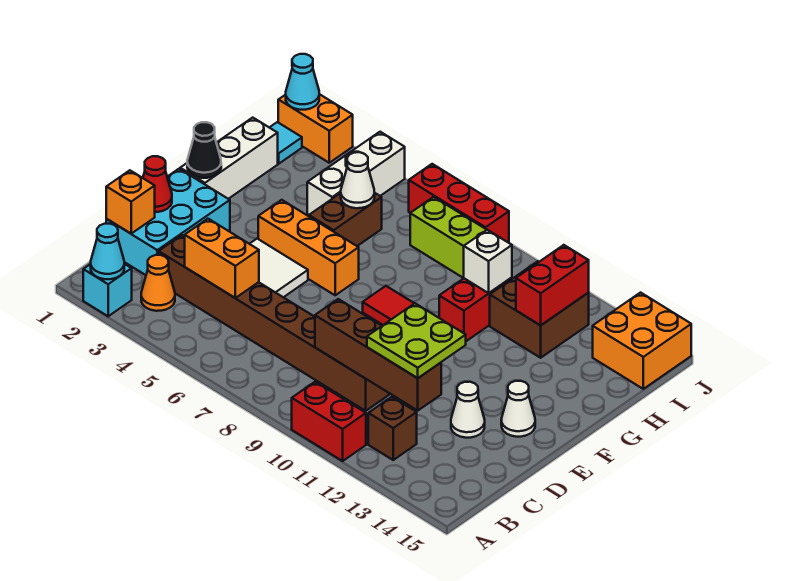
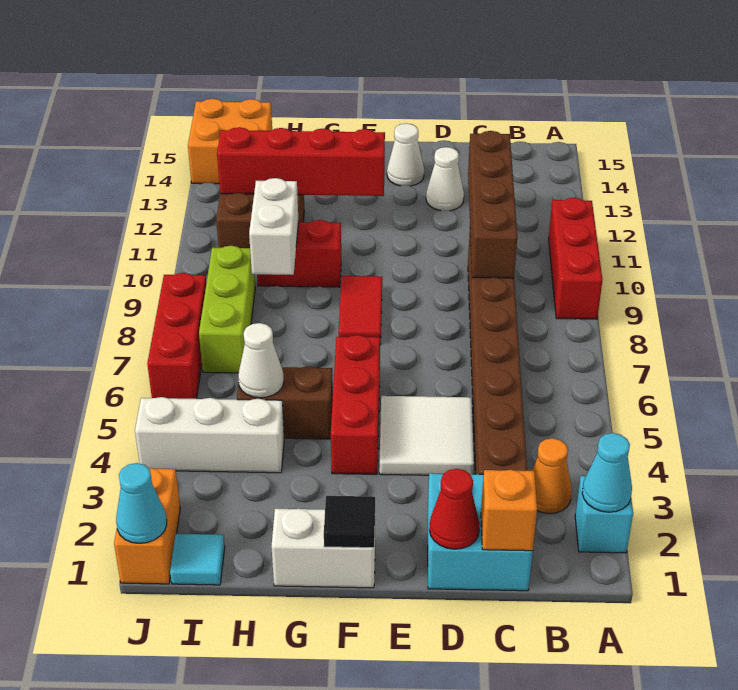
red 1x2 brick [292,382,366,461] -> red 1x3 brick [549,198,602,319]
brown 1x1 brick [368,397,417,460] -> none
cyan 2x3 brick [106,169,230,275] -> cyan 2x2 brick [428,473,533,591]
orange 1x2 brick [185,219,259,298] -> none
lime 2x2 plate [367,303,466,378] -> none
white 1x3 brick [180,118,278,199] -> white 1x2 brick [271,509,375,588]
black 1x1 cone [187,122,221,178] -> black 1x1 tile [324,496,375,548]
orange 1x3 brick [258,200,359,295] -> red 1x3 brick [331,335,380,474]
white 1x1 brick [464,230,512,293] -> white 1x2 brick [249,178,299,275]
red 1x2 brick [516,245,589,325] -> red 1x4 brick [217,127,385,196]

